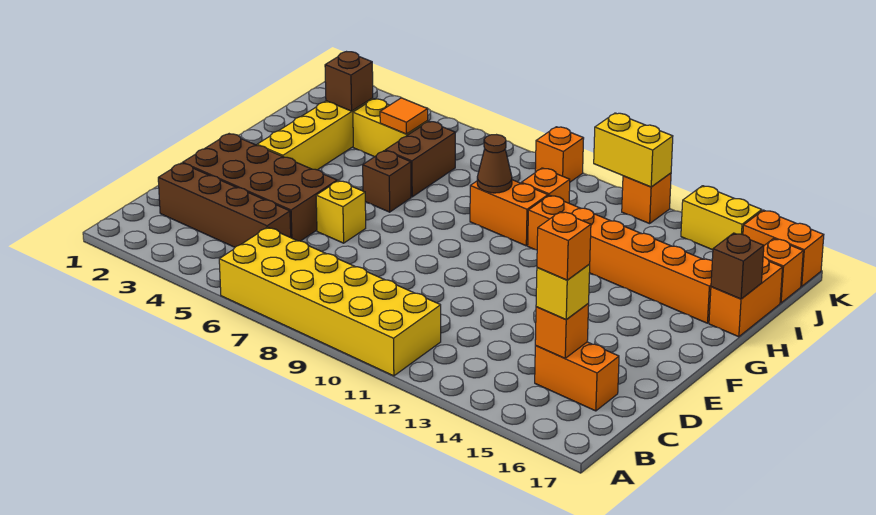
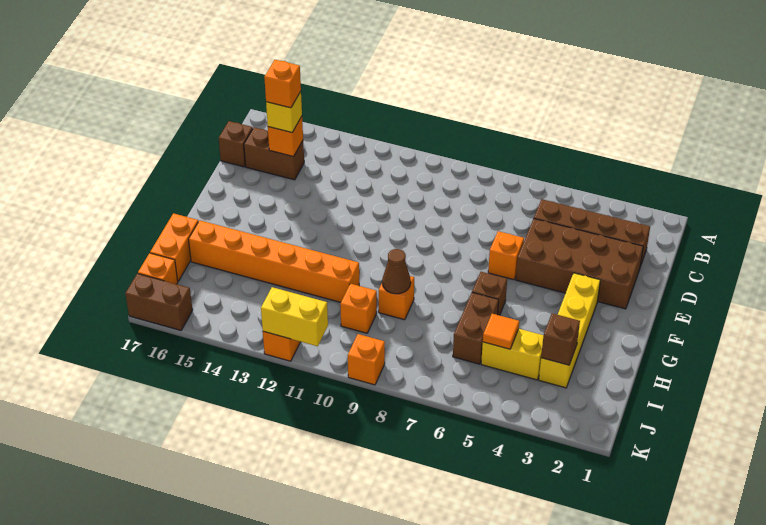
yellow 2x6 brick [219,227,441,376] -> none
orange 1x2 brick [535,342,619,411] -> brown 1x2 brick [244,127,304,180]
yellow 1x1 brick [316,181,366,243] -> orange 1x1 brick [488,231,524,280]
orange 1x2 brick [470,180,548,246] -> orange 1x1 brick [379,276,414,320]
brown 1x1 brick [711,233,764,299] -> brown 1x1 brick moved to [219,121,253,167]
yellow 1x2 brick [681,186,762,250] -> none
orange 1x2 brick [743,210,824,286] -> brown 1x2 brick [125,273,193,330]

